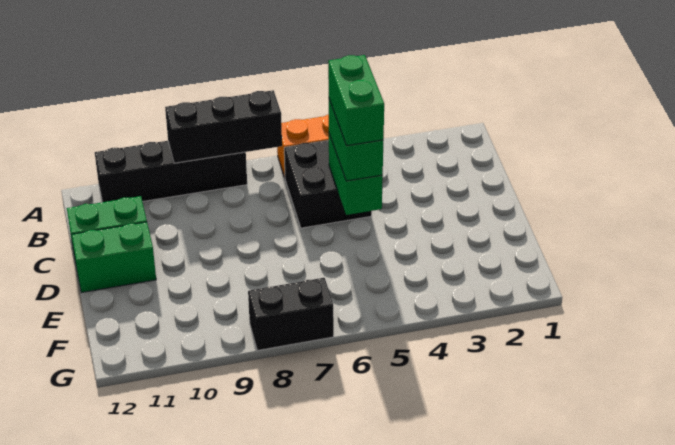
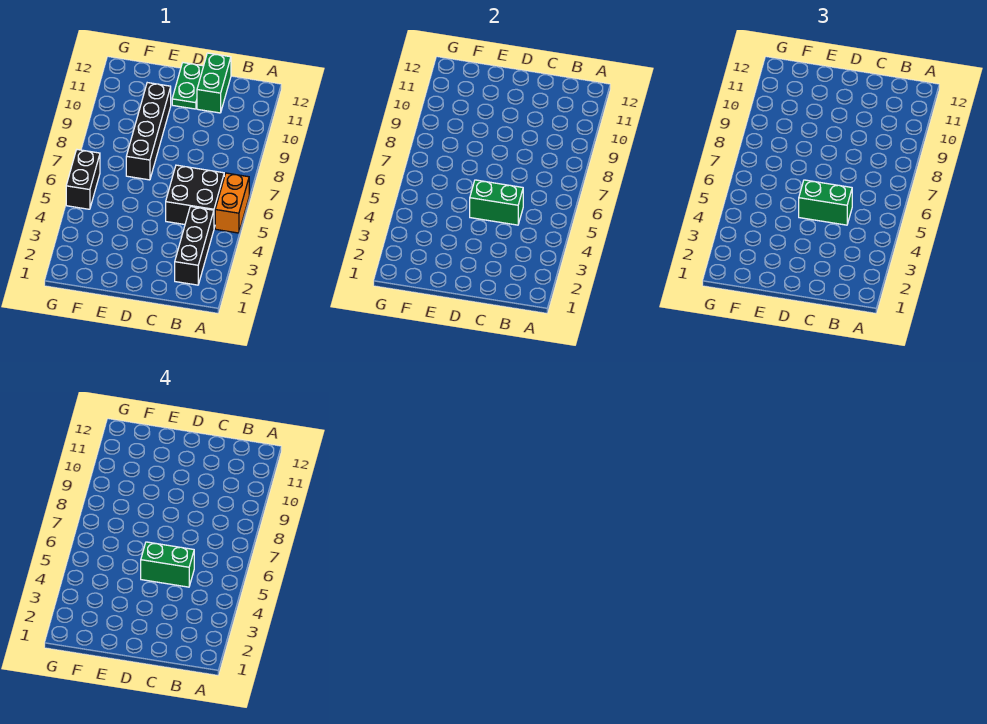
black 1x3 brick [165,90,282,163] -> black 1x3 brick moved to [175,207,214,285]
black 1x4 brick [95,141,247,202] -> black 1x4 brick moved to [126,83,171,180]
green 1x2 brick [72,222,156,293] -> green 1x2 plate [172,63,203,109]
black 1x2 brick [248,278,334,351] -> black 1x2 brick moved to [66,150,100,209]

